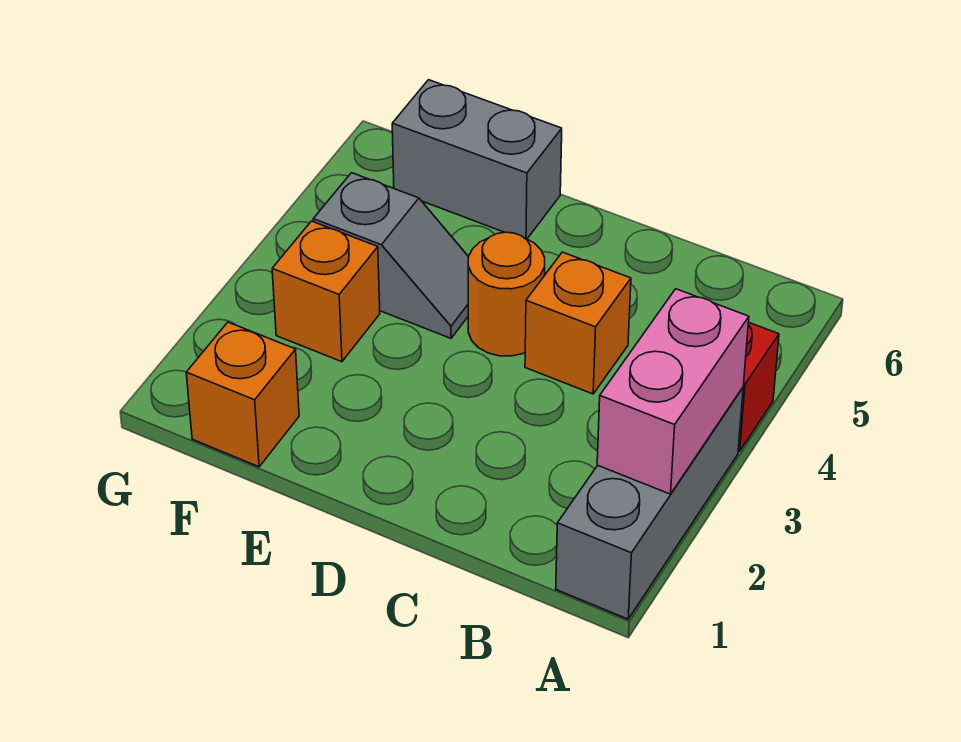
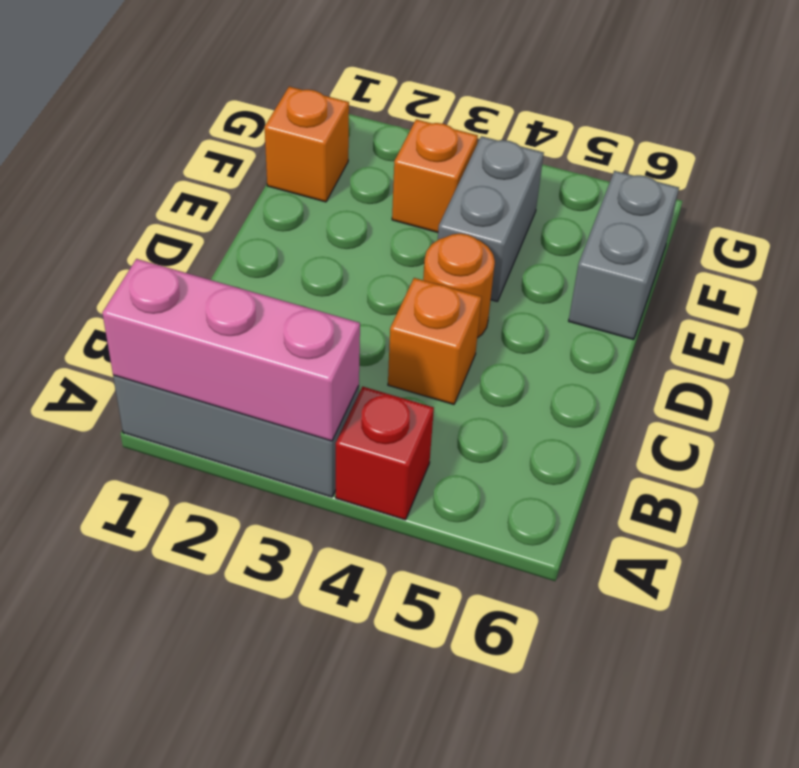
pink 1x2 brick [597,289,749,494] -> pink 1x3 brick [102,259,360,441]
grey 1x2 slope [313,173,468,338] -> grey 1x2 brick [438,136,544,302]

